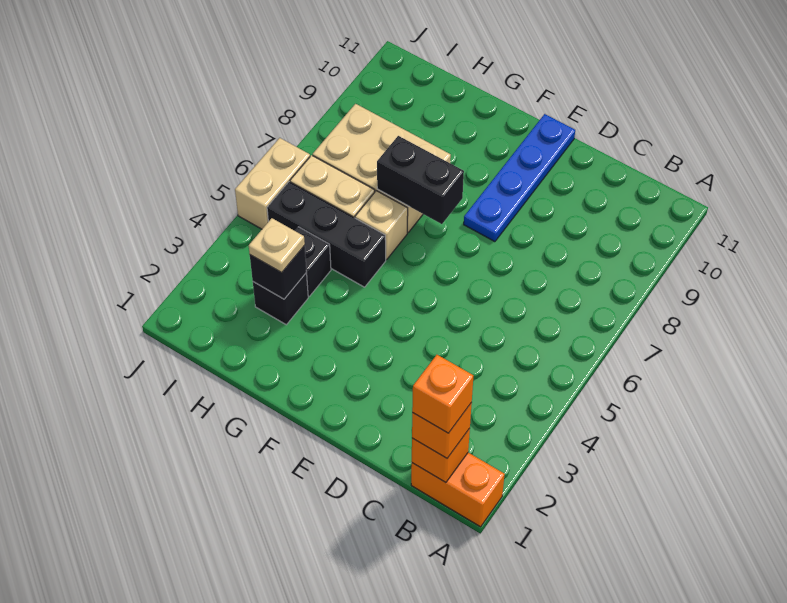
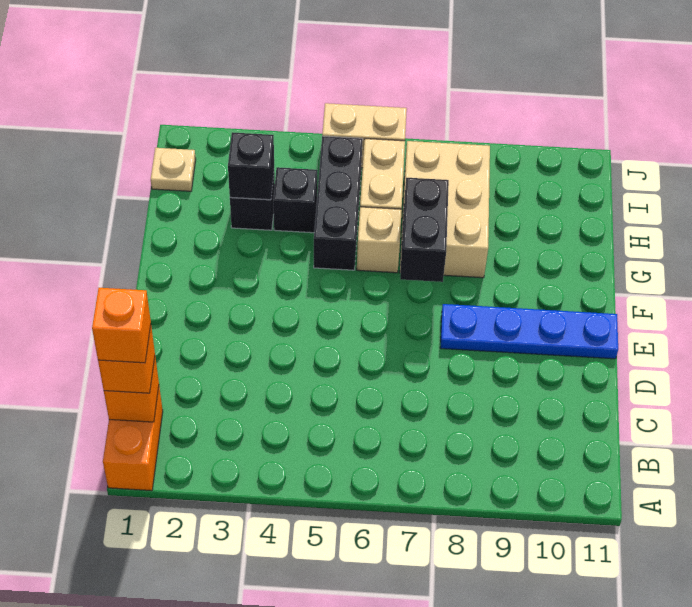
tan 1x1 plate [249,218,305,273] -> tan 1x1 plate moved to [151,148,196,191]

